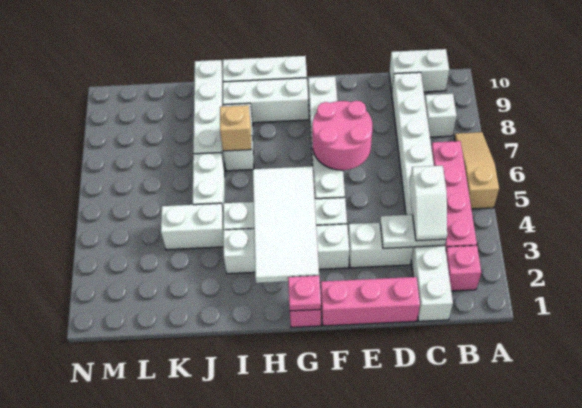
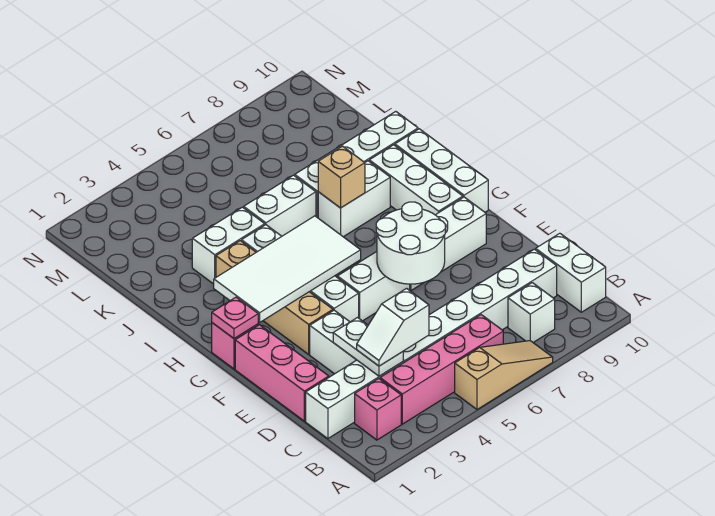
pink 2x2 round brick [312,101,372,170] -> white 2x2 round brick [376,202,446,284]
white 1x4 brick [223,224,349,274] -> tan 1x4 brick [216,241,333,354]
white 1x2 brick [161,203,224,250] -> white 1x2 brick turned to [192,207,265,284]

